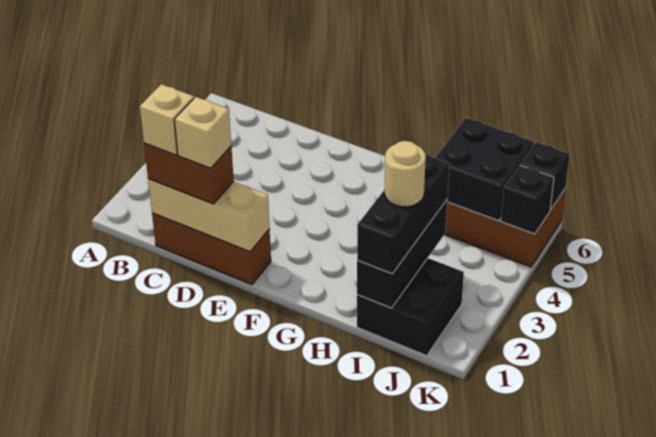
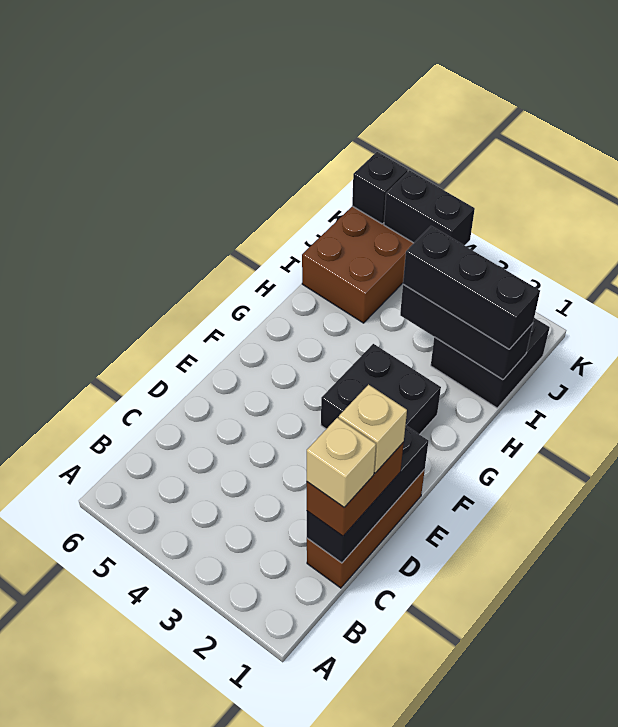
tan 1x3 brick [148,179,270,252] -> black 1x3 brick [307,425,428,563]
tan 1x1 round brick [385,141,426,207] -> none
black 2x2 brick [435,118,534,221] -> black 2x2 brick moved to [321,344,441,435]
black 1x1 brick [501,165,554,234] -> black 1x2 brick [384,171,475,246]

